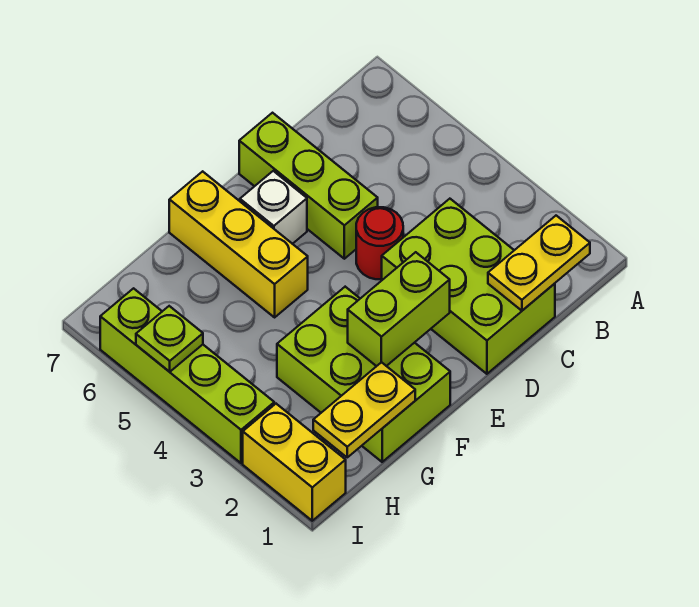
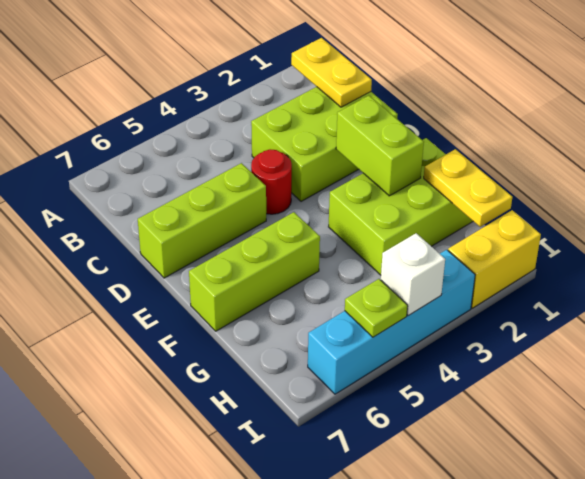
white 1x1 brick [240,171,307,244] -> white 1x1 brick moved to [381,233,445,316]
yellow 1x3 brick [169,171,308,317] -> lime 1x3 brick [189,212,320,331]
lime 1x4 brick [100,288,274,463] -> cyan 1x4 brick [308,250,475,394]

